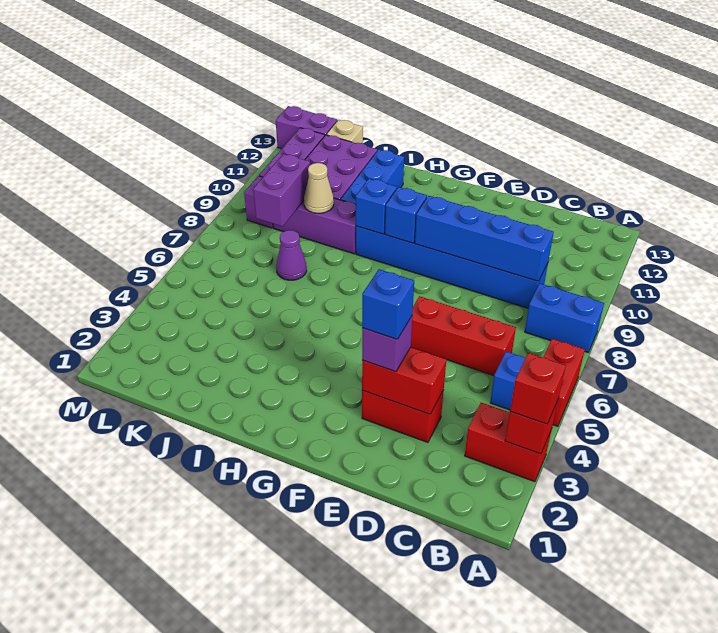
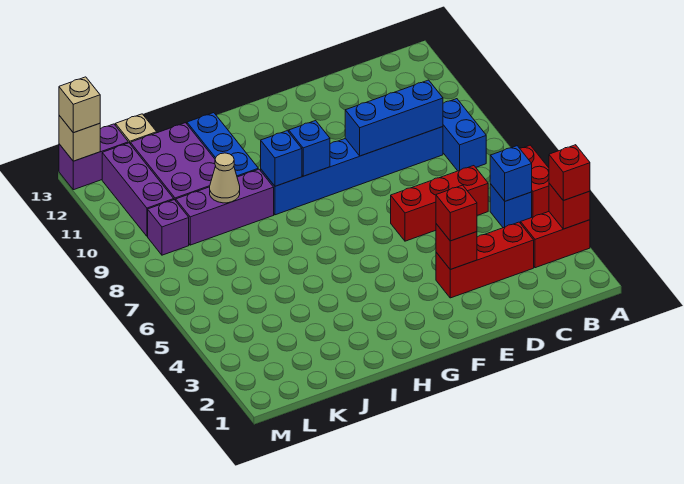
blue 1x2 brick [525,283,604,352] -> blue 1x2 brick turned to [443,99,486,171]
blue 1x4 brick [415,196,554,281] -> blue 1x3 brick [345,80,443,156]
red 1x2 brick [362,390,444,442] -> red 1x3 brick [436,222,534,298]
red 1x2 brick [362,347,446,414] -> red 1x1 brick [436,224,477,269]
purple 1x1 brick [362,316,412,372] -> red 1x1 brick [436,185,477,241]
blue 1x1 brick [362,269,414,339] -> blue 1x1 brick moved to [490,146,532,201]
purple 1x1 cone [276,230,307,280] -> none
purple 1x2 brick [253,154,310,226] -> none
none -> tan 1x1 brick [59,116,100,161]
none -> tan 1x1 brick [59,77,100,133]

